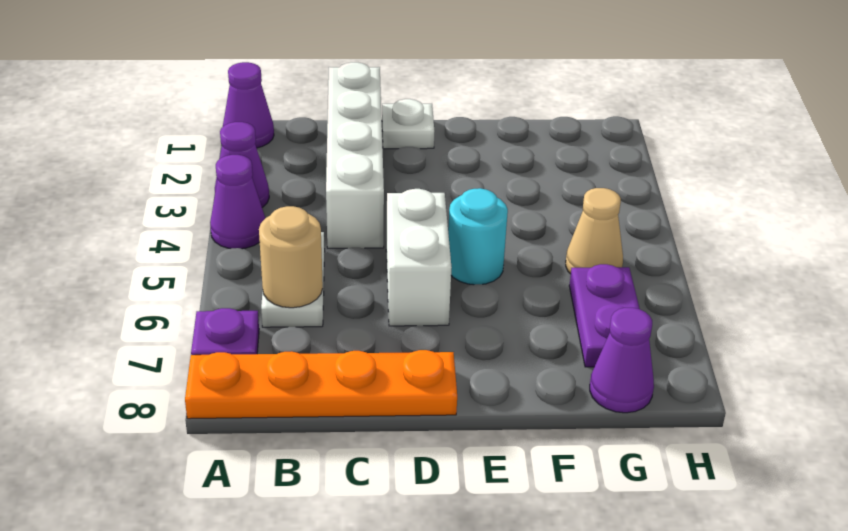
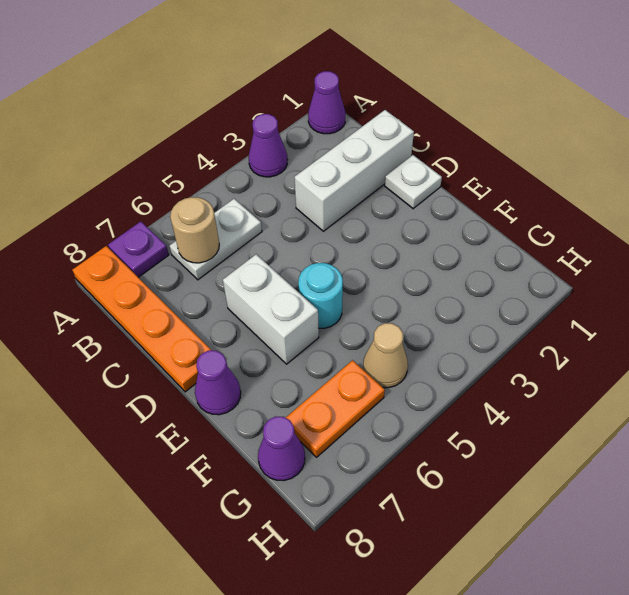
purple 1x1 cone [210,155,265,249] -> purple 1x1 cone moved to [195,350,241,415]
white 1x4 brick [326,62,384,248] -> white 1x3 brick [294,110,414,231]
white 1x2 brick [386,189,452,326] -> white 1x2 brick turned to [223,254,319,364]
purple 1x2 plate [569,264,640,367] -> orange 1x2 plate [286,360,385,457]

